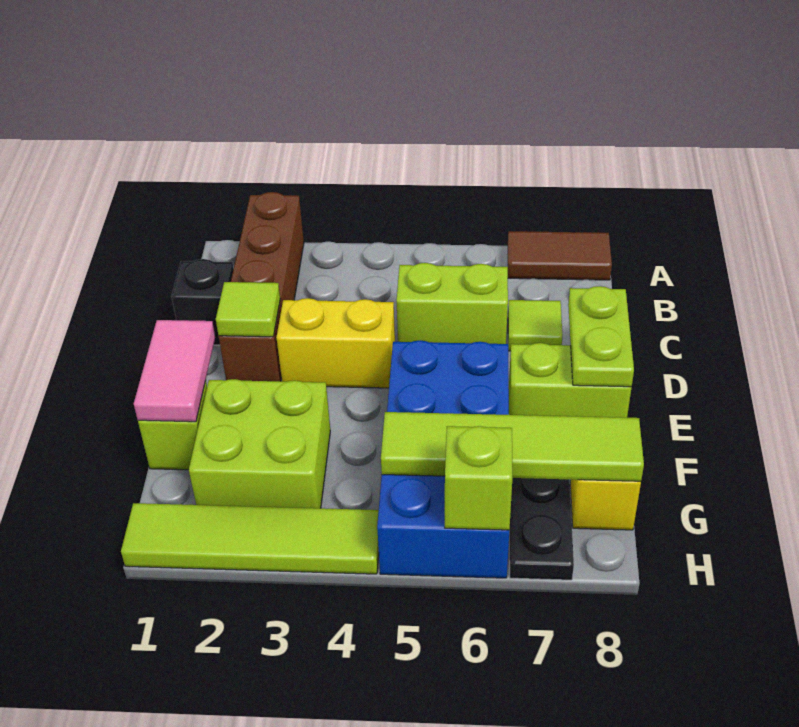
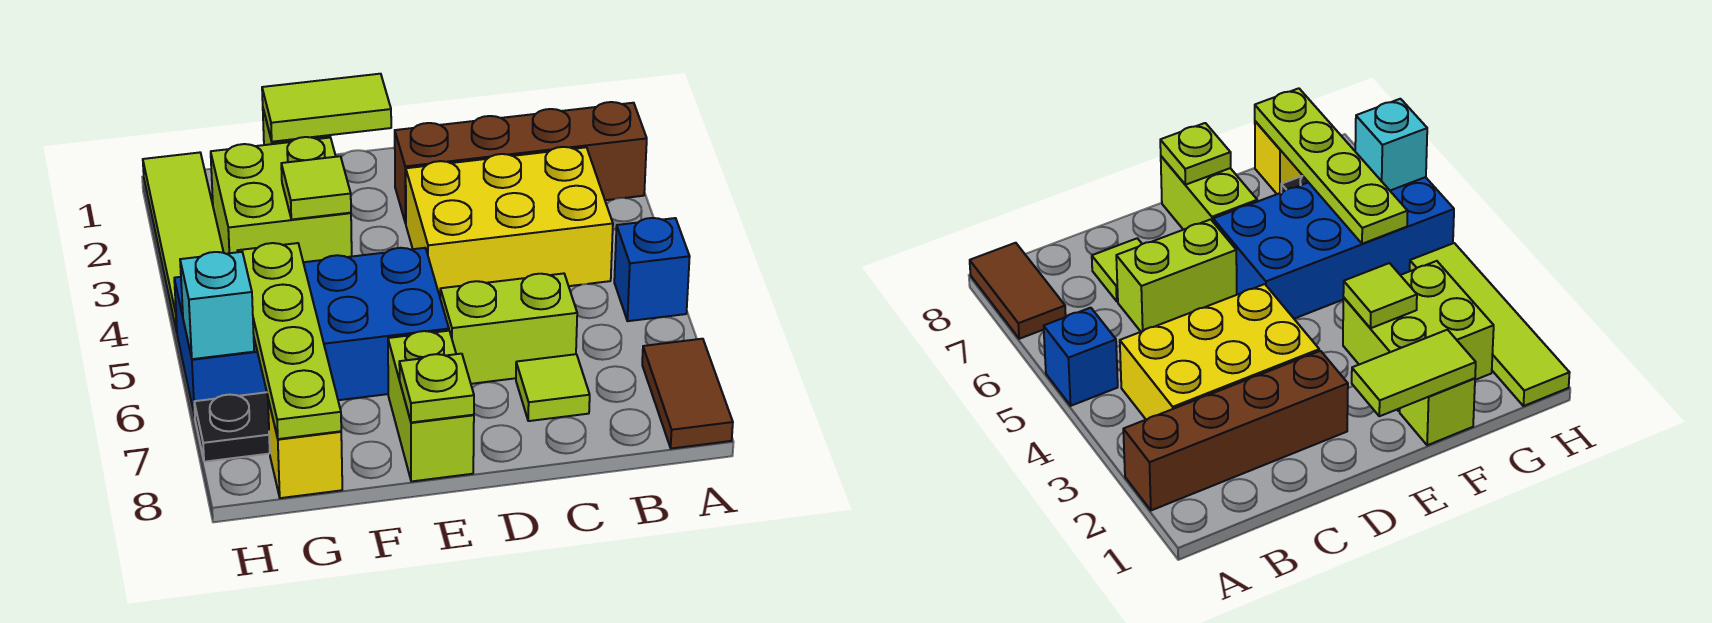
none -> blue 1x1 brick [614,218,690,321]
black 1x1 brick [172,259,234,345] -> none
lime 1x2 brick [396,263,508,344] -> lime 1x2 brick turned to [440,273,577,384]
lime 1x1 tile [216,282,280,337] -> lime 1x1 tile moved to [281,156,351,219]
yellow 1x2 brick [276,298,395,388] -> yellow 2x3 brick [406,147,613,296]
lime 1x2 plate [568,286,634,387] -> lime 1x1 plate [399,354,474,422]
pink 1x2 tile [134,320,215,422] -> lime 1x2 tile [262,74,391,142]
lime 1x4 tile [381,412,644,481] -> lime 1x4 plate [238,243,341,439]
lime 1x1 brick [445,426,512,530] -> cyan 1x1 brick [180,252,254,359]

